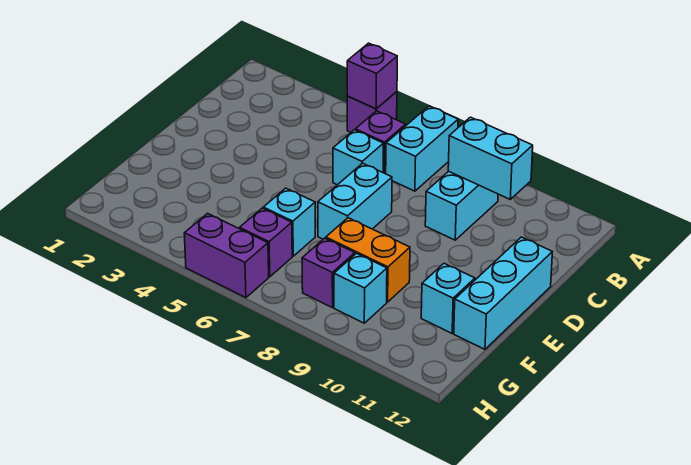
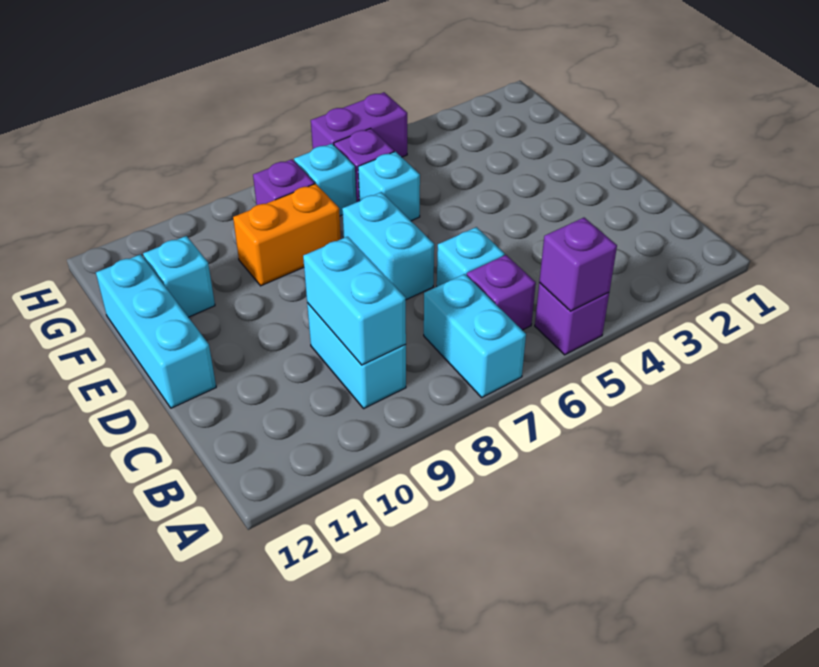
cyan 1x2 brick [448,117,533,199] -> cyan 1x2 brick turned to [303,237,406,365]
cyan 1x1 brick [334,254,387,323] -> cyan 1x1 brick moved to [294,144,356,216]

